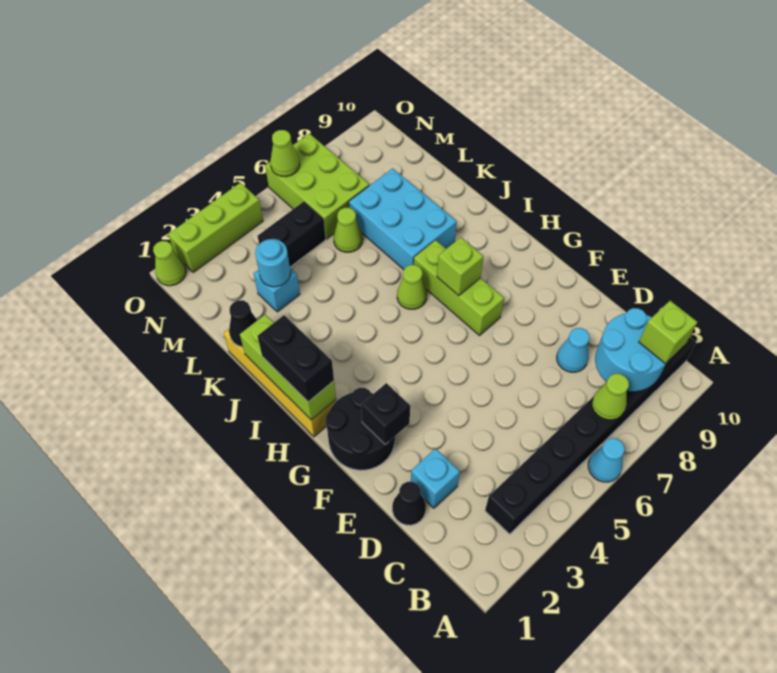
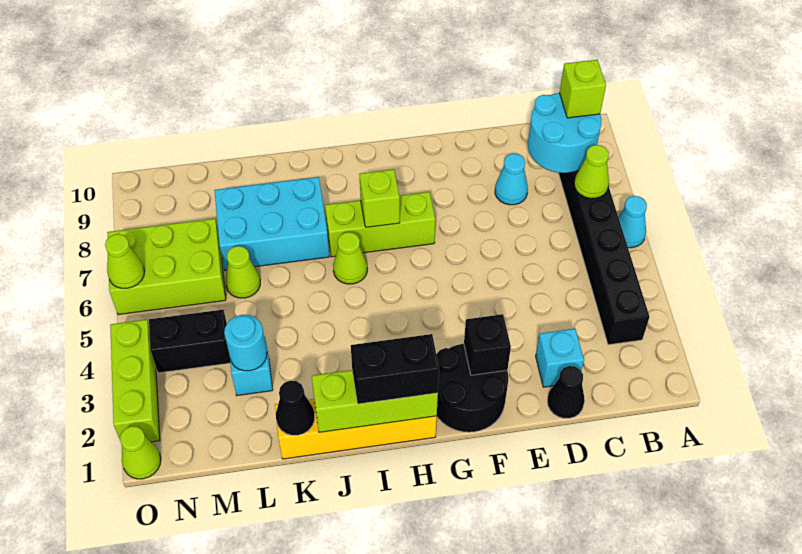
black 1x2 brick [258,202,326,267] -> black 1x2 brick turned to [149,310,230,373]

